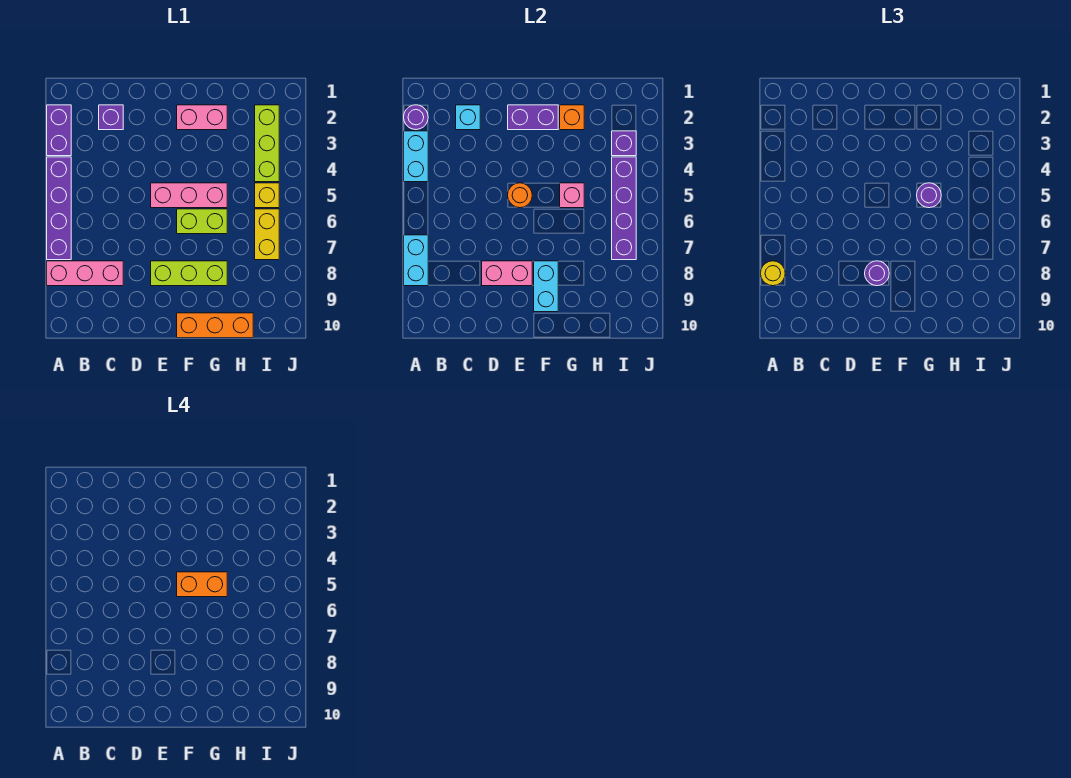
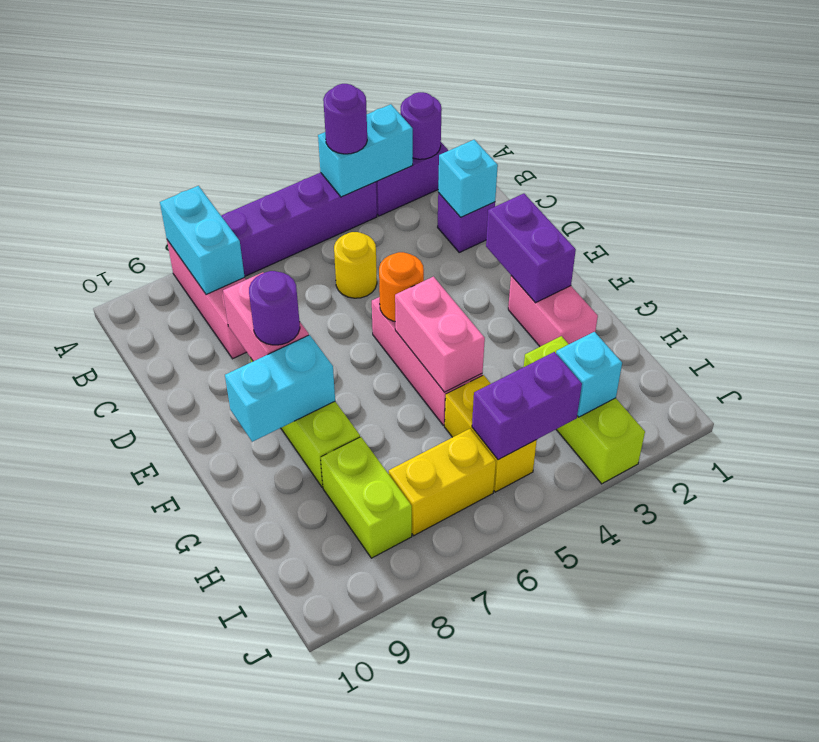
cyan 1x2 brick [404,235,428,286] -> cyan 1x2 brick turned to [160,186,244,295]
yellow 1x1 round brick [761,261,785,286] -> yellow 1x1 round brick moved to [334,232,377,298]
orange 1x2 brick [177,572,227,597] -> none
lime 1x2 brick [177,209,227,234] -> lime 1x2 brick moved to [321,437,412,558]
orange 1x3 brick [177,313,253,338] -> none
orange 1x1 brick [560,105,584,130] -> none
pink 1x1 brick [560,183,584,208] -> pink 1x2 brick [395,277,485,392]
purple 1x1 round brick [917,183,941,208] -> purple 1x1 round brick moved to [323,84,367,154]
lime 1x3 brick [255,105,279,182] -> lime 1x3 brick turned to [524,336,645,484]
purple 1x1 brick [612,131,636,156] -> cyan 1x1 brick [556,332,622,417]
purple 1x4 brick [612,157,636,260] -> purple 1x2 brick [472,352,582,460]
yellow 1x1 brick [255,183,279,208] -> yellow 1x2 brick [445,375,537,492]

